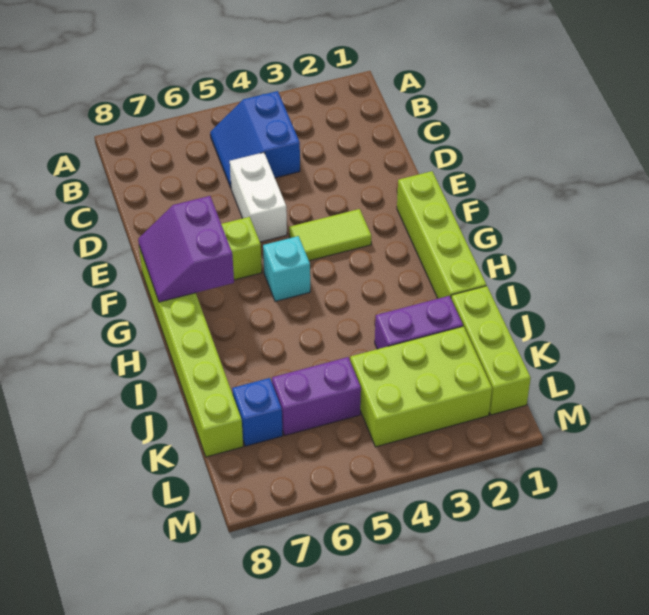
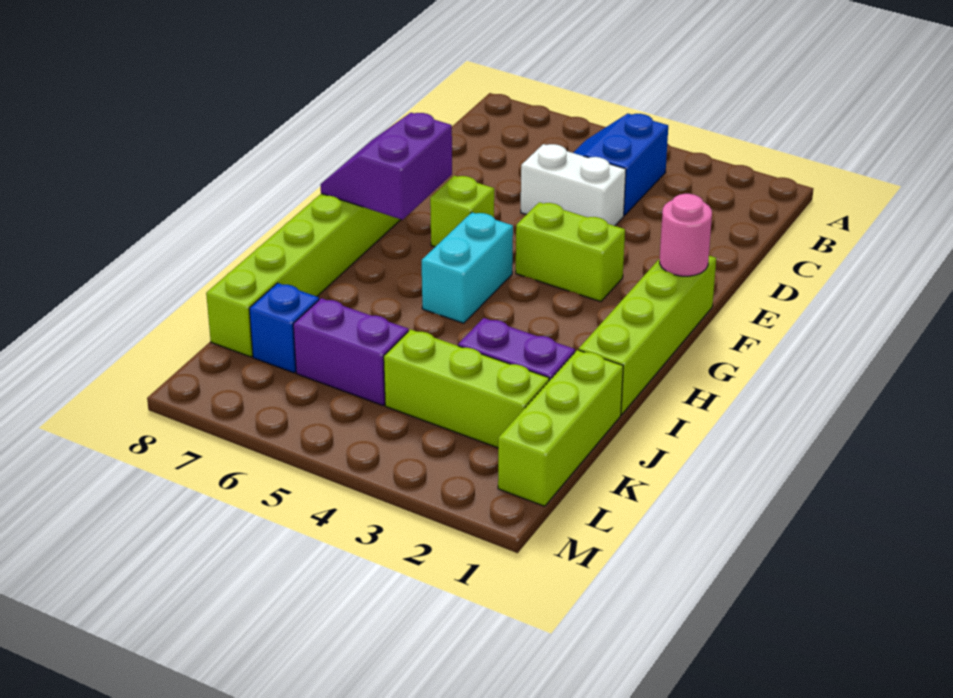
white 1x2 brick [230,152,287,242] -> white 1x2 brick turned to [521,144,626,226]
none -> pink 1x1 round brick [660,194,712,276]
lime 1x2 tile [289,209,371,261] -> lime 1x2 brick [516,202,625,302]
cyan 1x1 brick [263,236,310,301] -> cyan 1x2 brick [422,212,513,323]
lime 2x3 brick [350,326,492,447] -> lime 1x3 brick [384,329,549,448]

